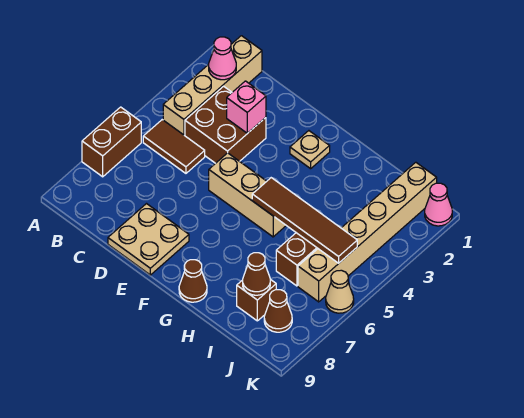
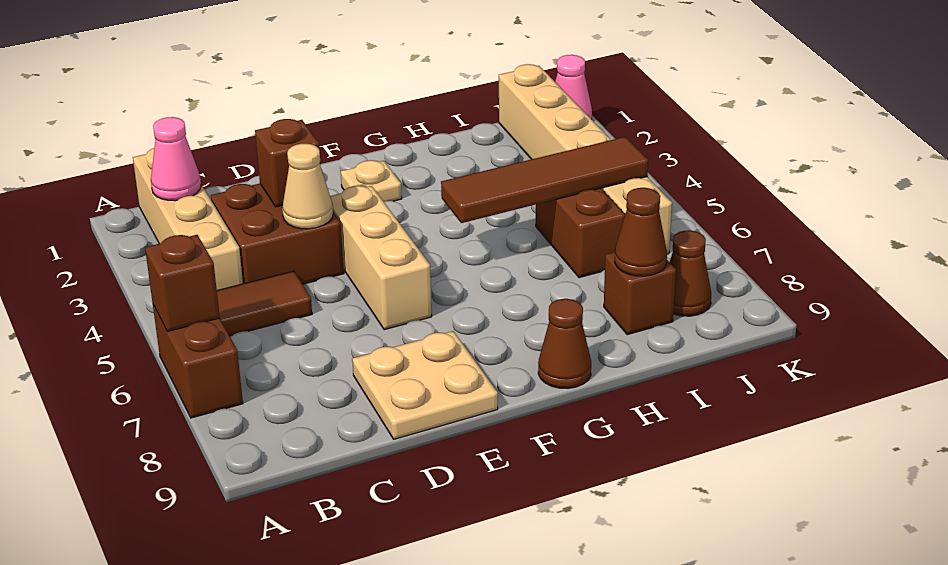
none -> brown 1x1 brick [145,235,220,331]
pink 1x1 brick [227,81,266,133] -> brown 1x1 brick [255,119,319,207]
tan 1x3 brick [209,153,286,237] -> tan 1x3 brick turned to [330,186,432,330]
tan 1x1 cone [326,270,354,313] -> tan 1x1 cone moved to [282,144,333,229]

